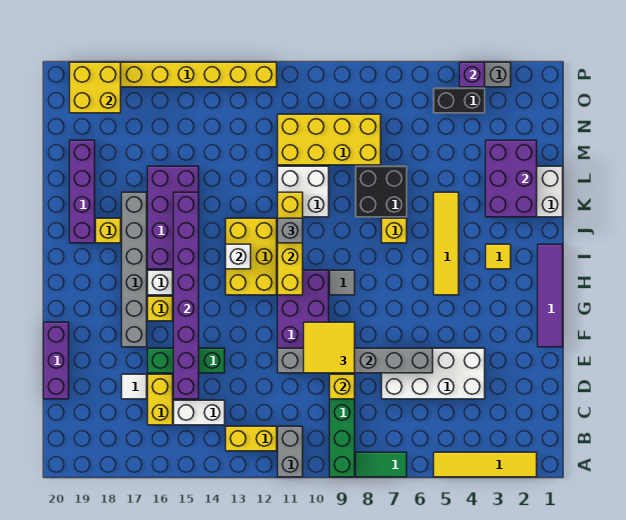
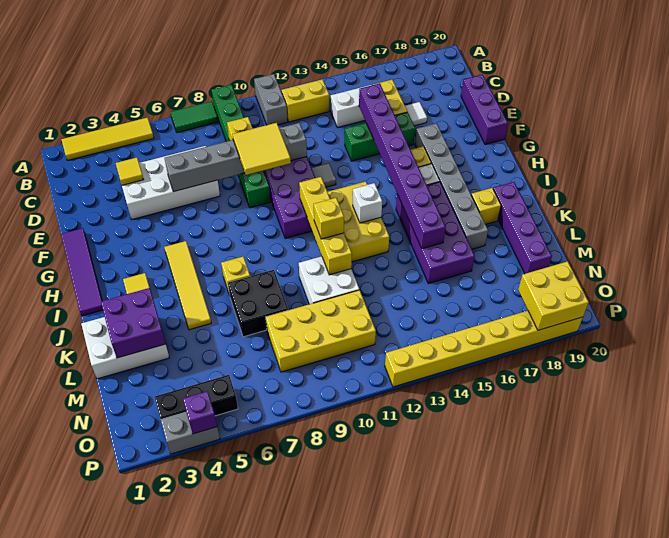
none -> yellow 1x1 tile [116,158,144,185]
grey 1x1 tile [330,270,355,295] -> grey 1x1 tile moved to [312,163,336,187]
grey 1x1 brick [278,218,303,243] -> yellow 1x1 brick [314,198,344,239]
purple 2x3 brick [486,140,537,217] -> purple 2x2 brick [101,288,166,358]
black 1x2 brick [434,88,485,113] -> black 1x3 brick [155,375,238,419]

